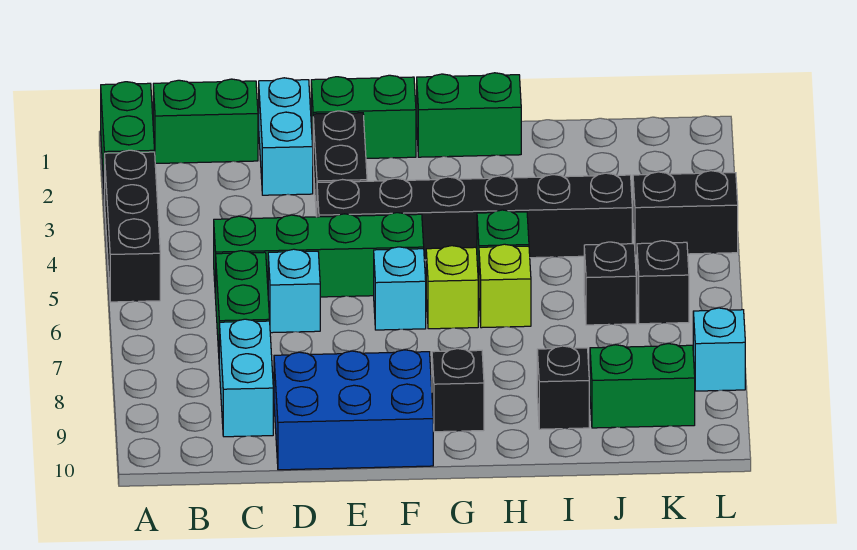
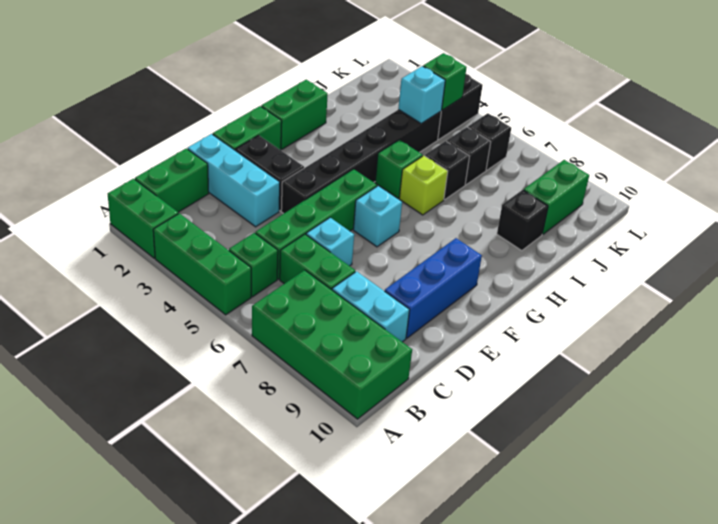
black 1x3 brick [105,150,160,302] -> green 1x3 brick [153,213,251,315]
none -> green 2x4 brick [252,270,412,419]
none -> green 1x1 brick [229,233,278,297]
cyan 1x2 brick [259,78,313,195] -> cyan 1x3 brick [187,134,280,227]
blue 2x3 brick [274,350,433,470] -> blue 1x3 brick [385,238,482,338]
lime 1x1 brick [426,246,478,329] -> none
black 1x1 brick [432,349,484,432] -> black 1x1 brick moved to [425,141,470,200]
none -> green 1x1 brick [423,53,467,110]
cyan 1x1 brick [693,308,745,391] -> cyan 1x1 brick moved to [398,66,445,124]

